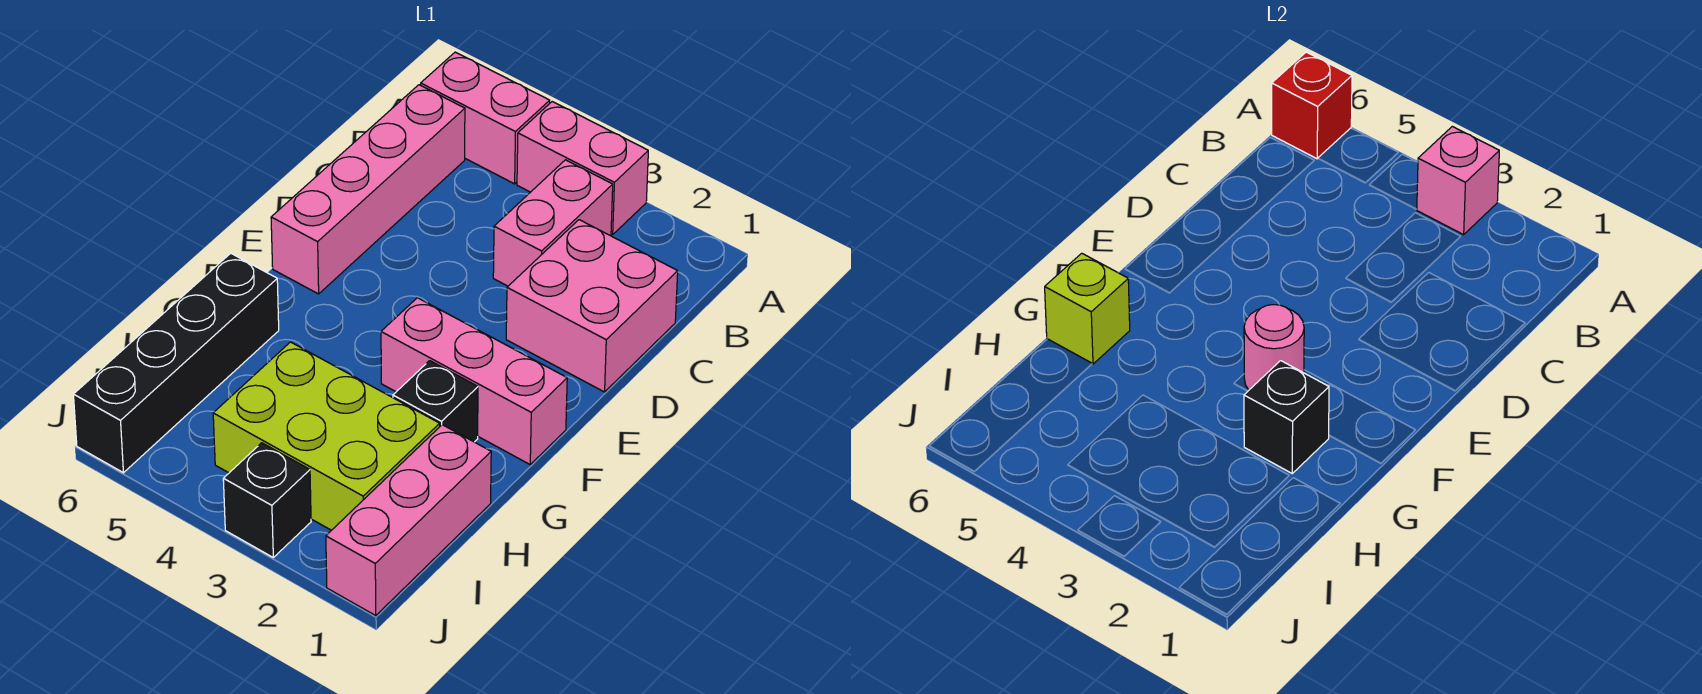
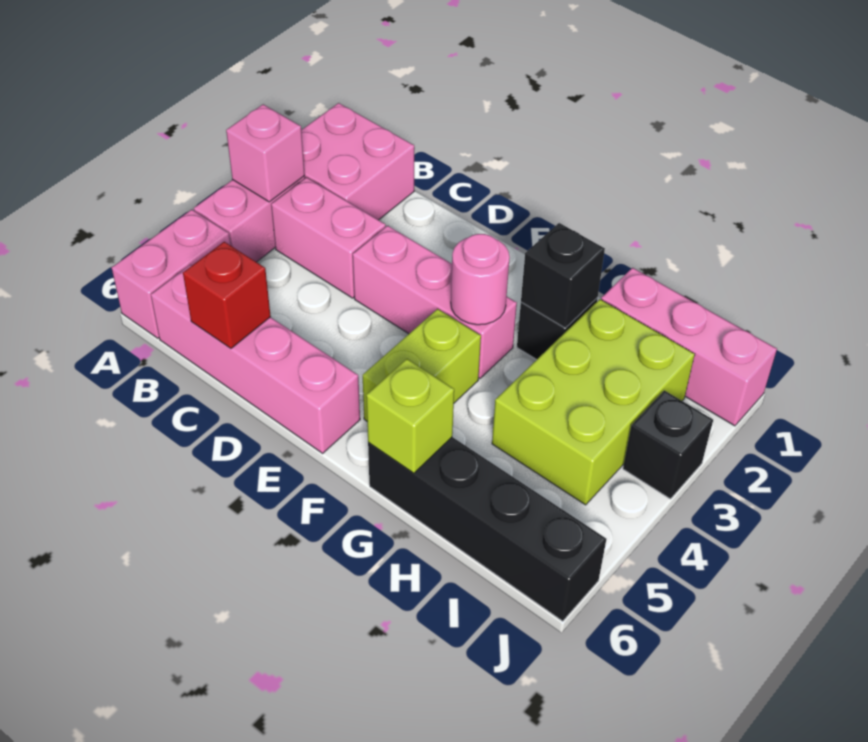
red 1x1 brick [1272,52,1352,159] -> red 1x1 brick moved to [183,242,271,348]
pink 2x2 brick [506,220,678,392] -> pink 2x2 brick moved to [301,103,414,220]
pink 1x3 brick [381,298,567,464] -> pink 1x3 brick turned to [353,226,517,378]
none -> lime 1x2 brick [363,309,481,421]

